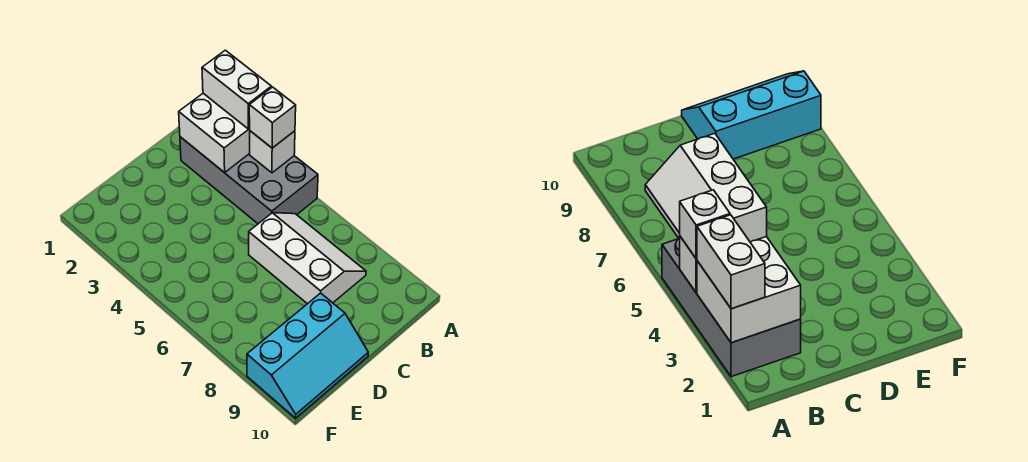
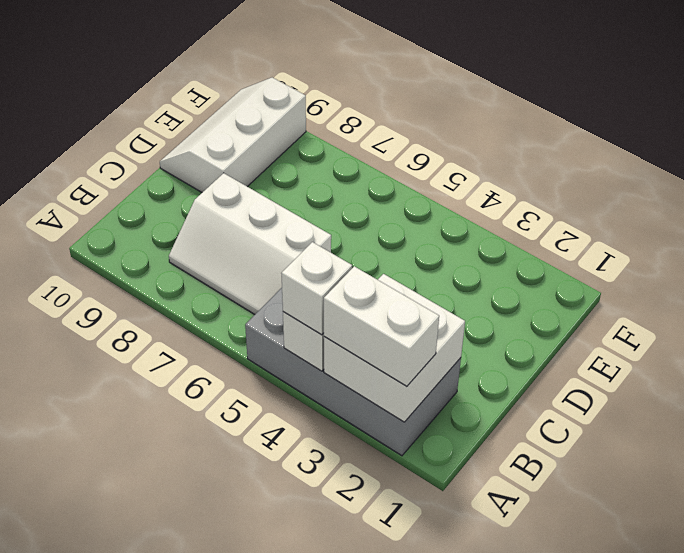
cyan 2x3 slope [247,293,368,418] -> white 2x3 slope [160,77,306,192]

